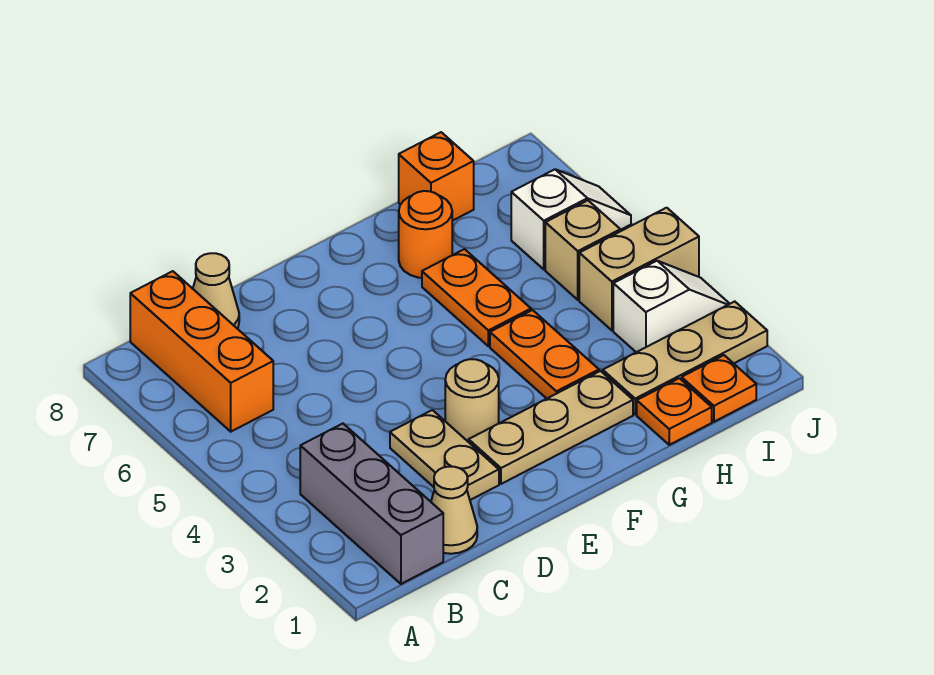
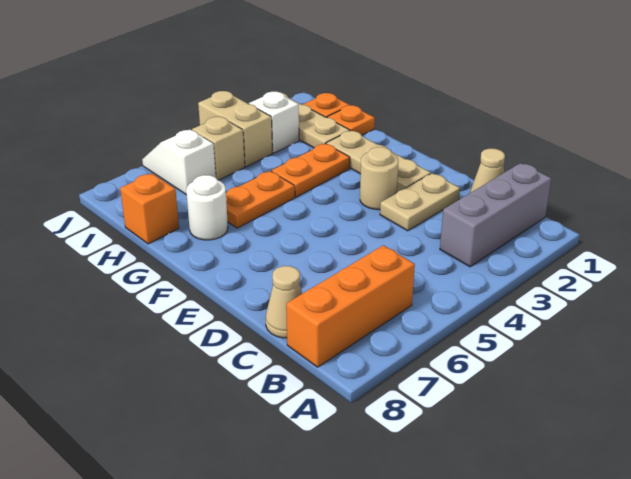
orange 1x1 round brick [399,191,452,278] -> white 1x1 round brick [186,175,228,240]

